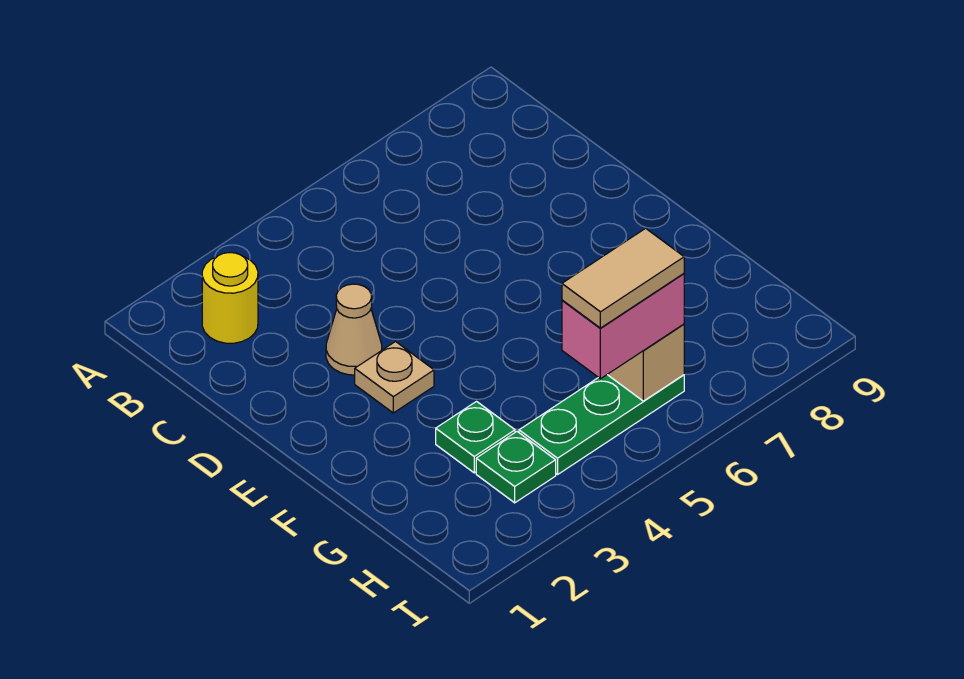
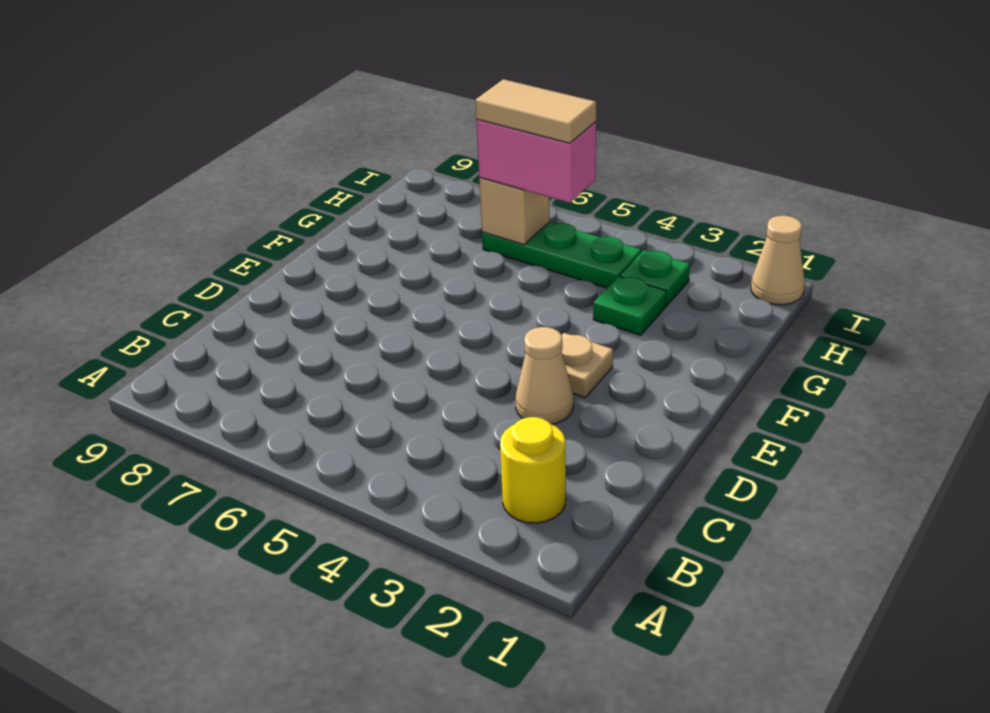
none -> tan 1x1 cone [751,216,805,305]

